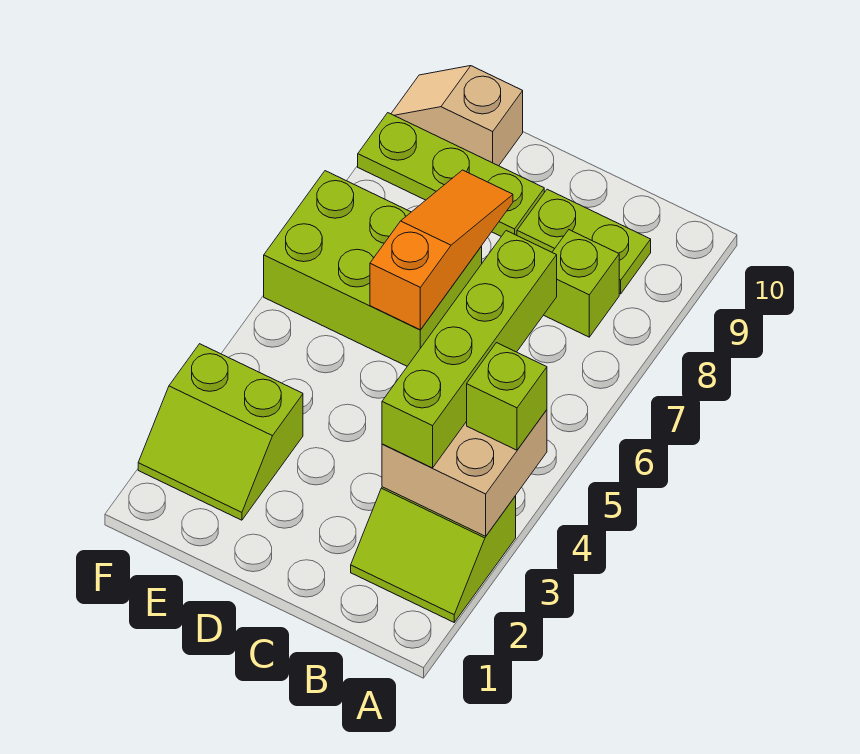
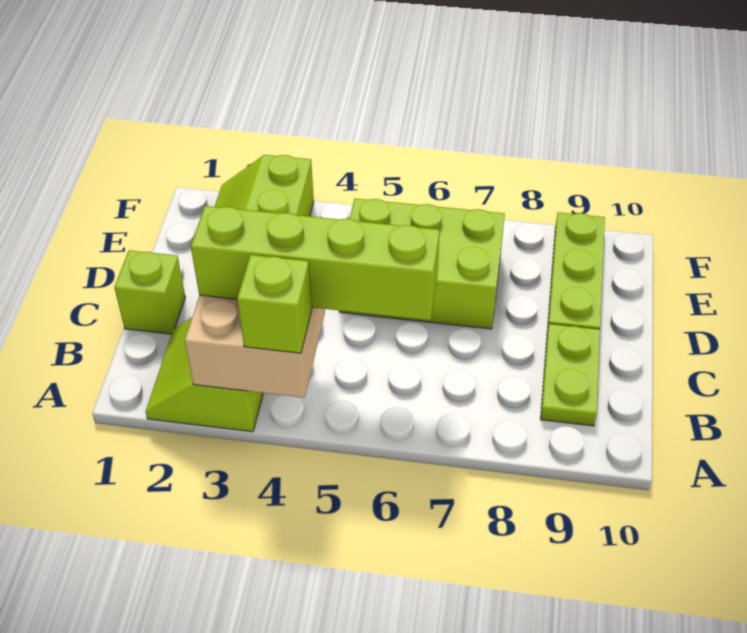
lime 1x1 brick [544,230,619,337] -> lime 1x1 brick moved to [114,250,185,334]
lime 2x3 brick [264,171,482,366] -> lime 2x3 brick turned to [339,198,505,329]
orange 1x3 slope [370,170,513,330] -> none
tan 1x2 slope [391,66,523,166] -> none

